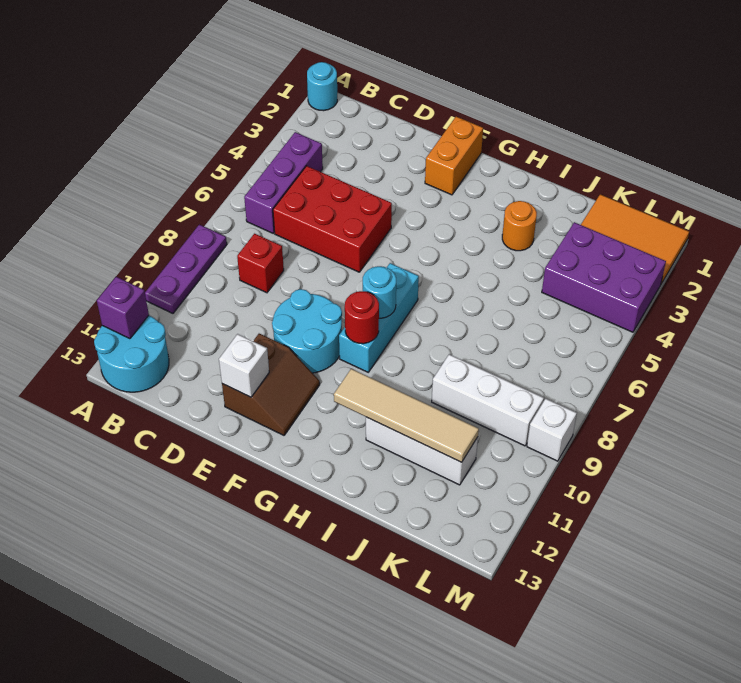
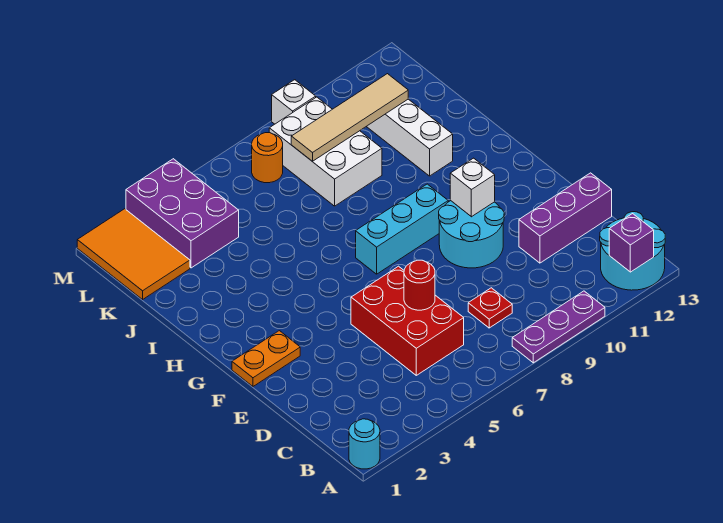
purple 1x3 brick [244,132,323,233] -> purple 1x3 brick moved to [519,173,612,263]
red 1x1 brick [237,234,284,293] -> red 1x1 plate [468,288,512,328]
brown 2x2 slope [222,334,320,435] -> none
white 1x1 brick [219,334,269,397] -> white 1x1 brick moved to [450,158,495,217]
orange 1x2 brick [425,117,483,195] -> orange 1x2 plate [232,331,300,386]
cyan 1x1 round brick [363,266,396,318] -> none
red 1x1 round brick [345,291,379,344] -> red 1x1 round brick moved to [404,260,435,310]
tan 1x4 tile [334,369,479,462] -> tan 1x4 tile turned to [291,74,408,162]
orange 1x1 round brick [502,201,537,251] -> orange 1x1 round brick moved to [252,133,283,183]
white 1x3 brick [432,354,544,446] -> white 2x3 brick [269,97,382,206]

